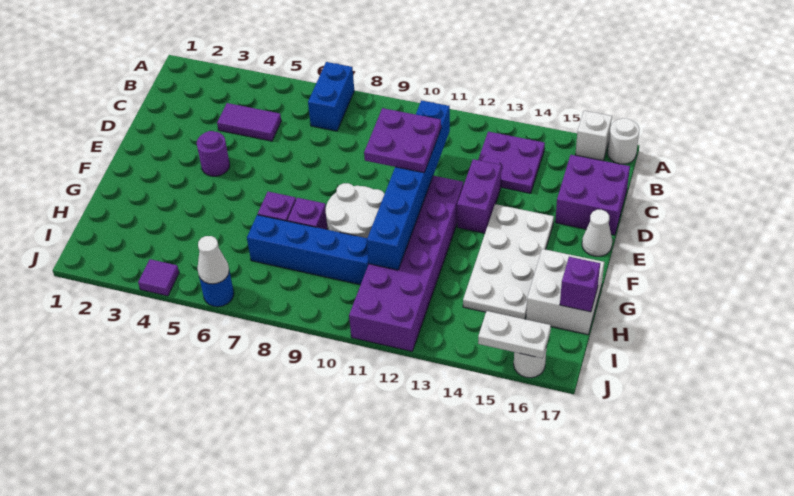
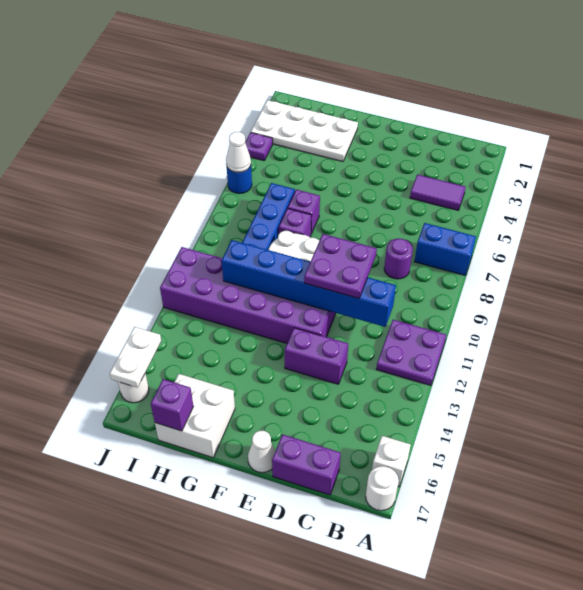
purple 2x2 plate [478,132,545,193] -> purple 2x2 plate moved to [376,320,446,385]
purple 1x2 tile [217,103,281,141] -> purple 1x2 tile turned to [410,174,466,210]
purple 2x2 brick [555,155,630,235] -> purple 1x2 brick [272,434,341,495]
purple 1x1 round brick [197,131,230,176] -> purple 1x1 round brick moved to [384,239,413,279]
white 2x4 plate [463,204,554,319] -> white 2x4 plate moved to [251,100,358,161]
purple 1x1 tile [138,259,179,296] -> purple 1x1 plate [245,133,273,161]

